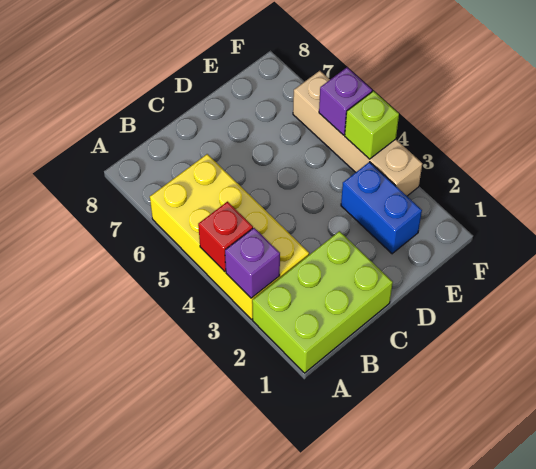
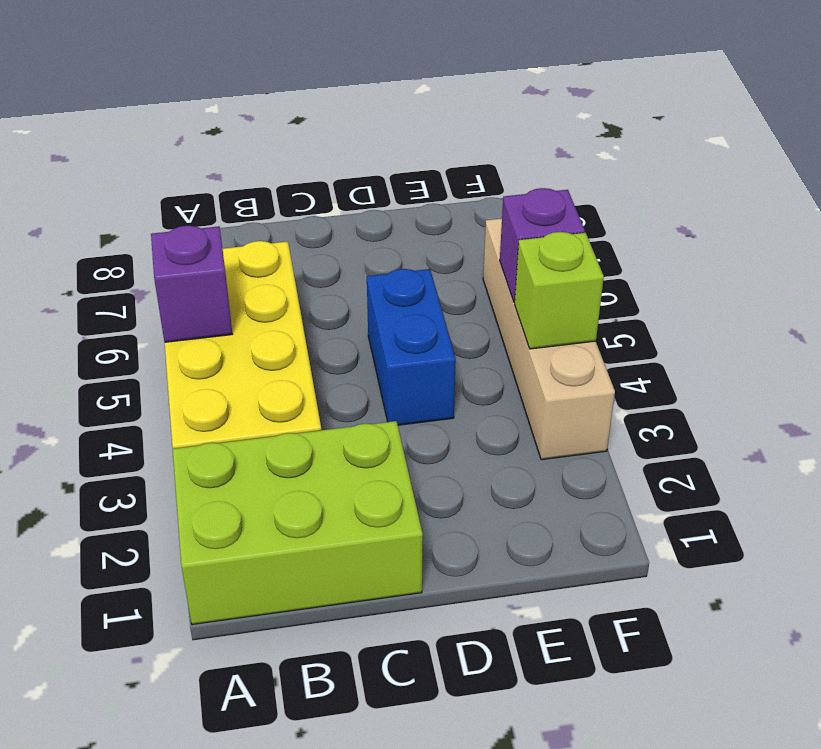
purple 1x1 brick [225,228,280,298] -> purple 1x1 brick moved to [151,226,232,342]
red 1x1 brick [198,202,253,272] -> none
blue 1x2 brick [341,162,422,254] -> blue 1x2 brick moved to [367,269,456,425]

